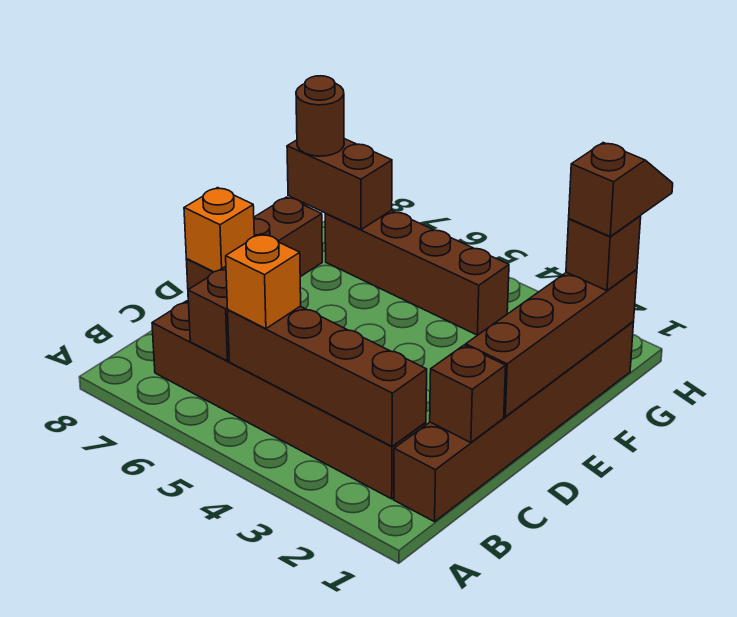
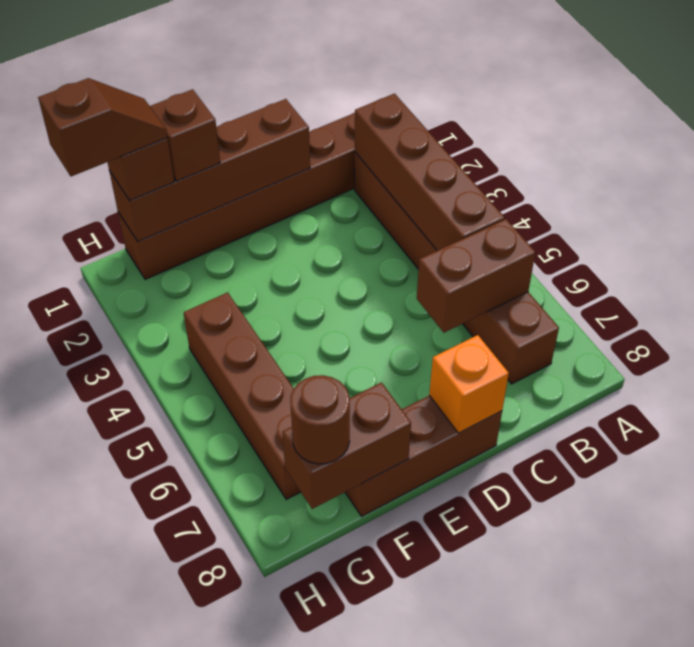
orange 1x1 brick [226,234,301,329] -> none
brown 1x1 brick [430,345,506,443] -> brown 1x1 brick moved to [150,89,220,181]
brown 1x2 slope [569,143,673,236] -> brown 1x2 slope turned to [38,78,168,176]
brown 1x2 brick [287,139,392,230] -> brown 1x2 brick turned to [282,383,411,509]

